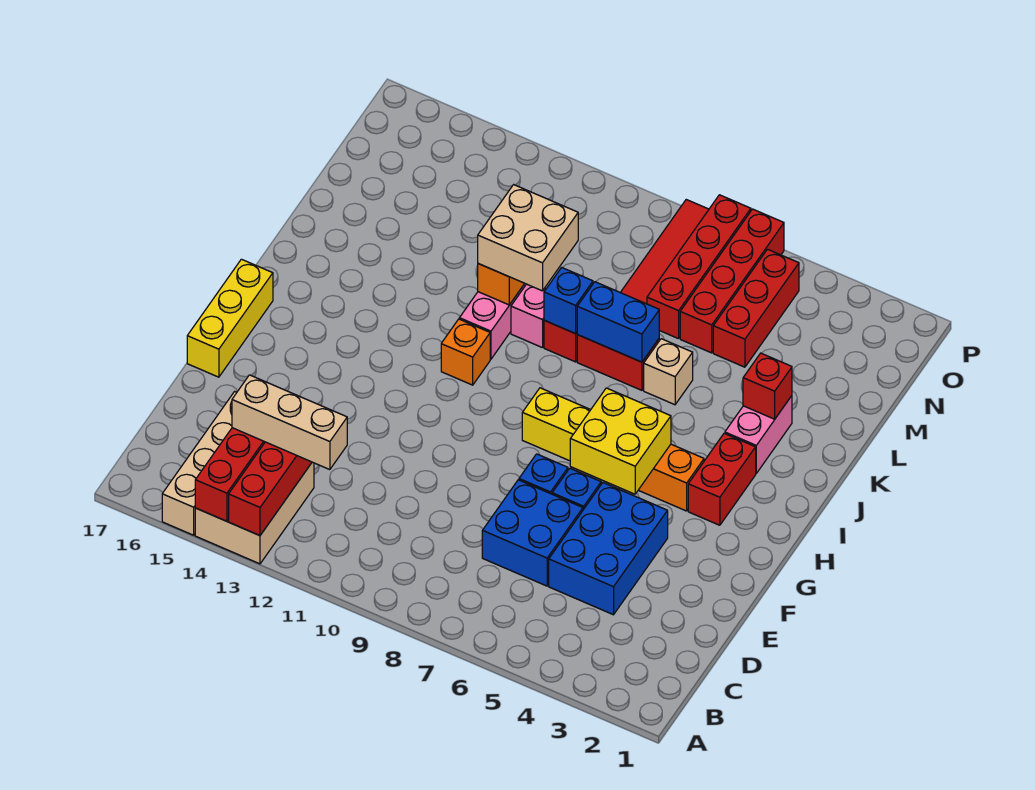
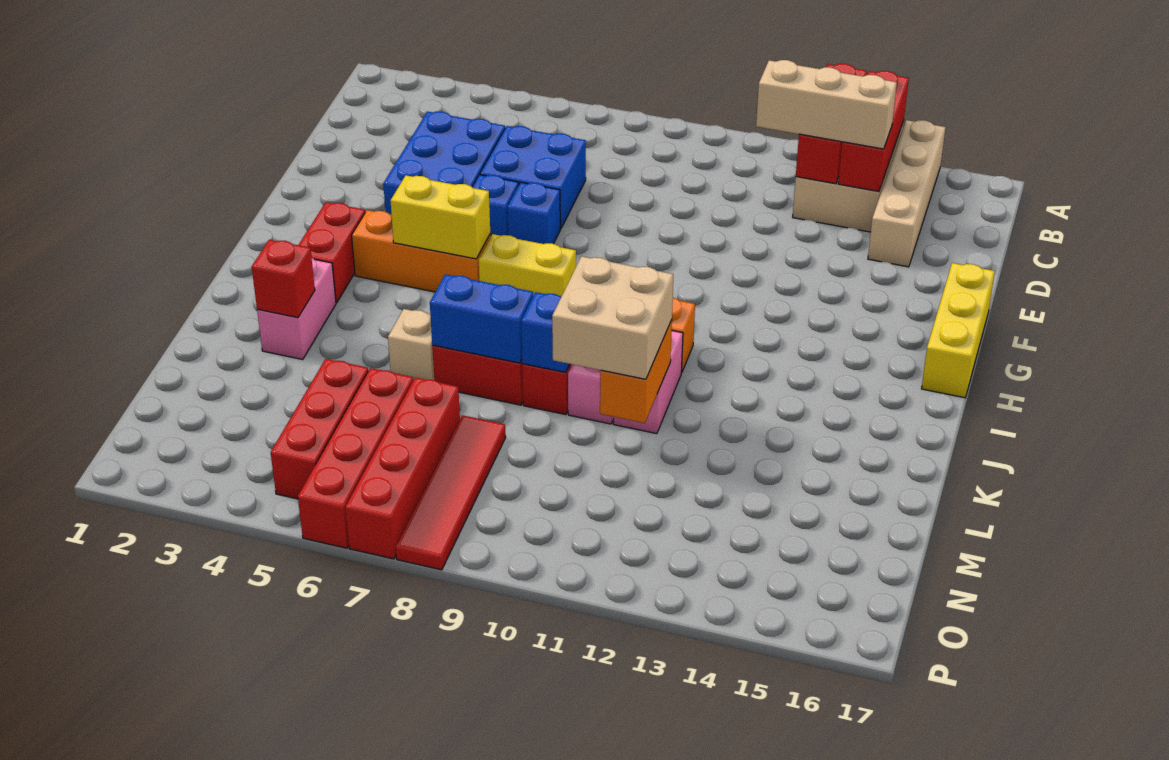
yellow 2x2 brick [570,388,671,494] -> yellow 1x2 brick [390,175,490,259]

